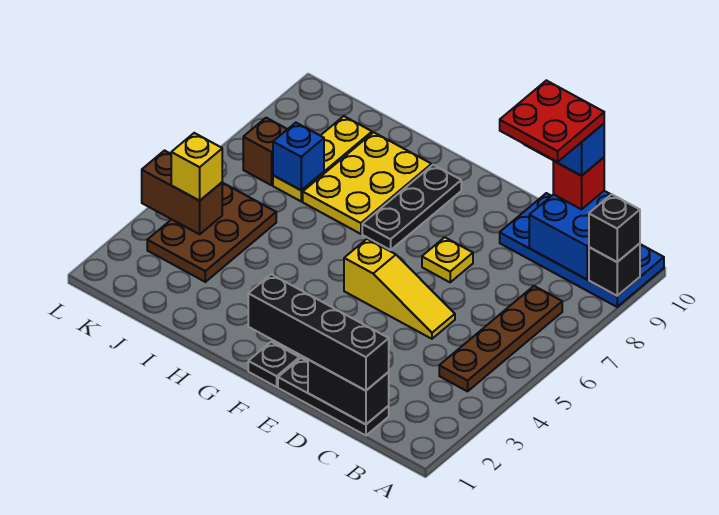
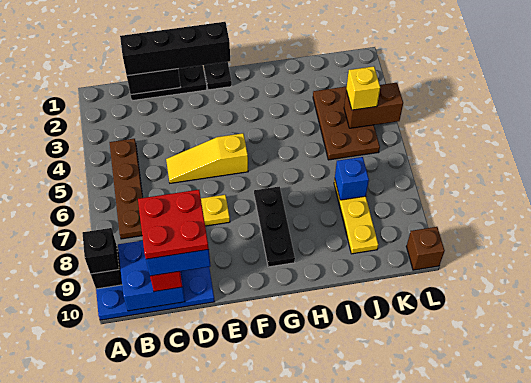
yellow 2x3 plate [303,132,432,234] -> none
brown 1x1 brick [243,118,287,185] -> brown 1x1 brick moved to [406,227,445,270]

